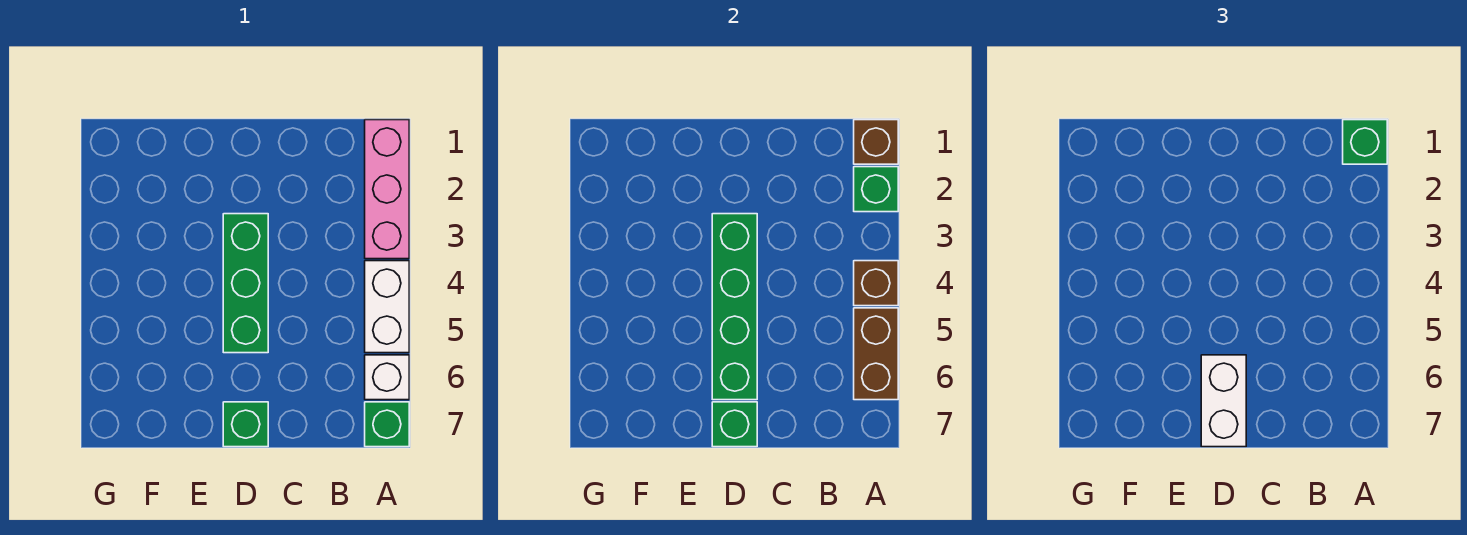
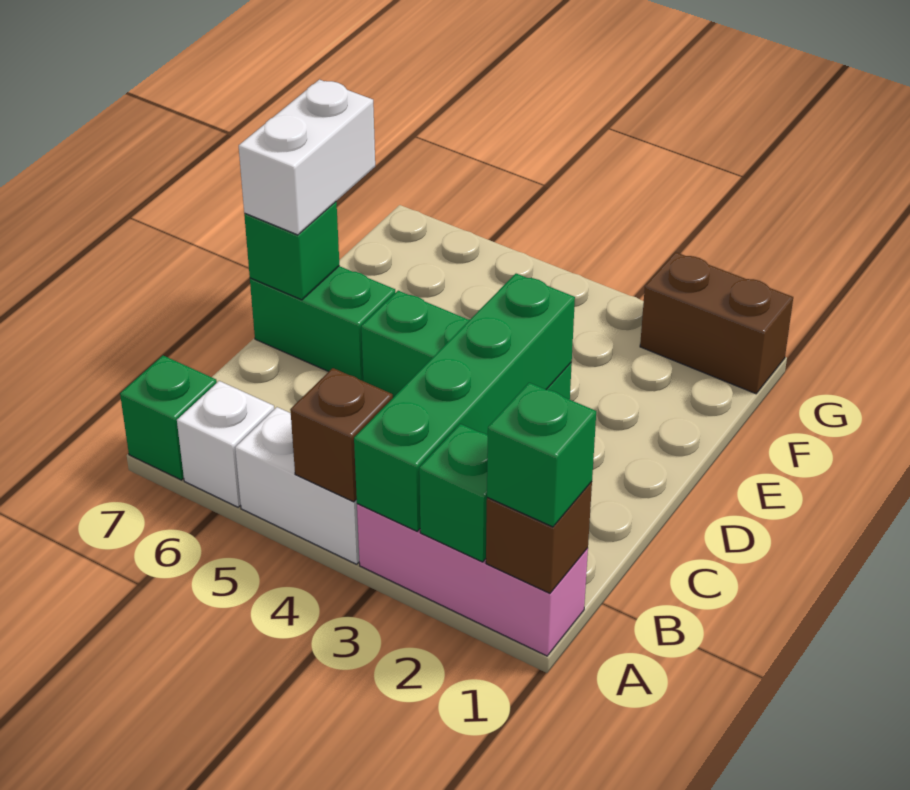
brown 1x2 brick [854,308,898,400] -> brown 1x2 brick moved to [640,252,793,394]
green 1x4 brick [712,214,757,400] -> green 1x4 brick turned to [354,274,575,531]
white 1x2 brick [1201,355,1246,447] -> white 1x2 brick turned to [239,80,375,235]
green 1x1 brick [223,402,268,447] -> green 1x2 brick [250,266,395,381]

